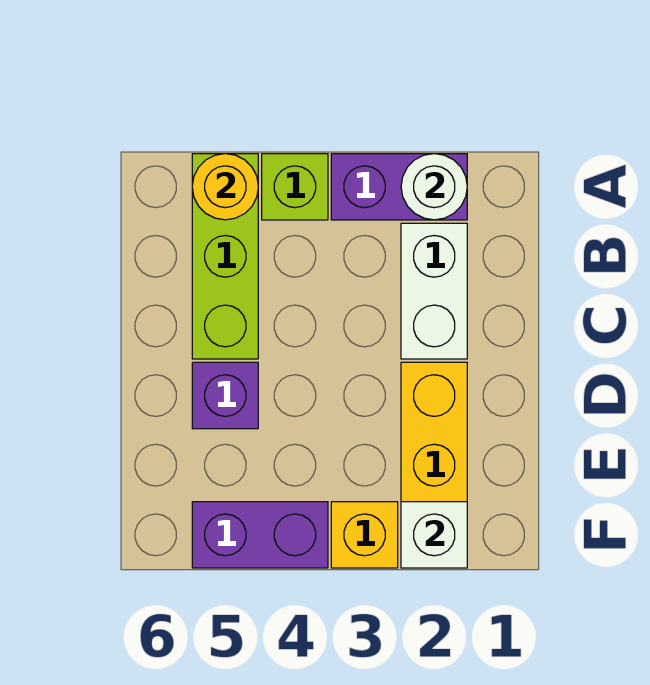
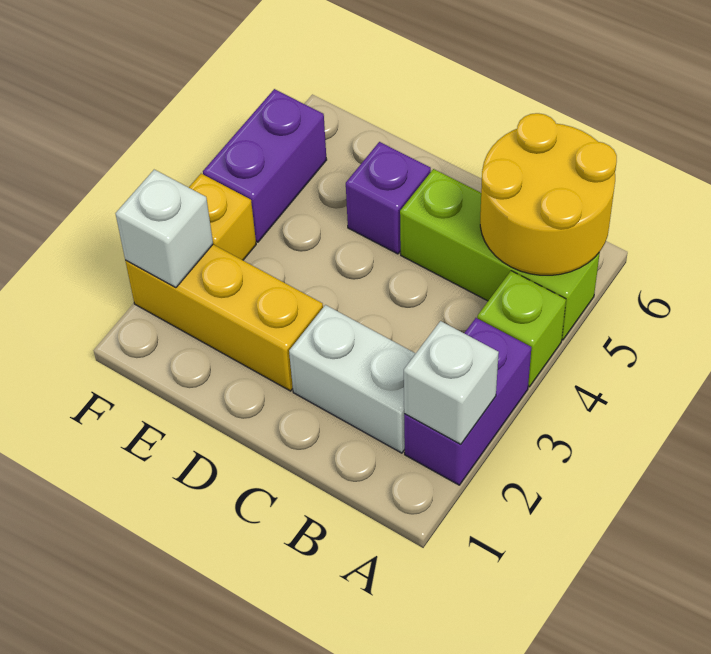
white 1x1 round brick [401,154,467,220] -> white 1x1 brick [404,321,499,445]
yellow 1x1 round brick [192,154,258,220] -> yellow 2x2 round brick [480,113,617,275]

